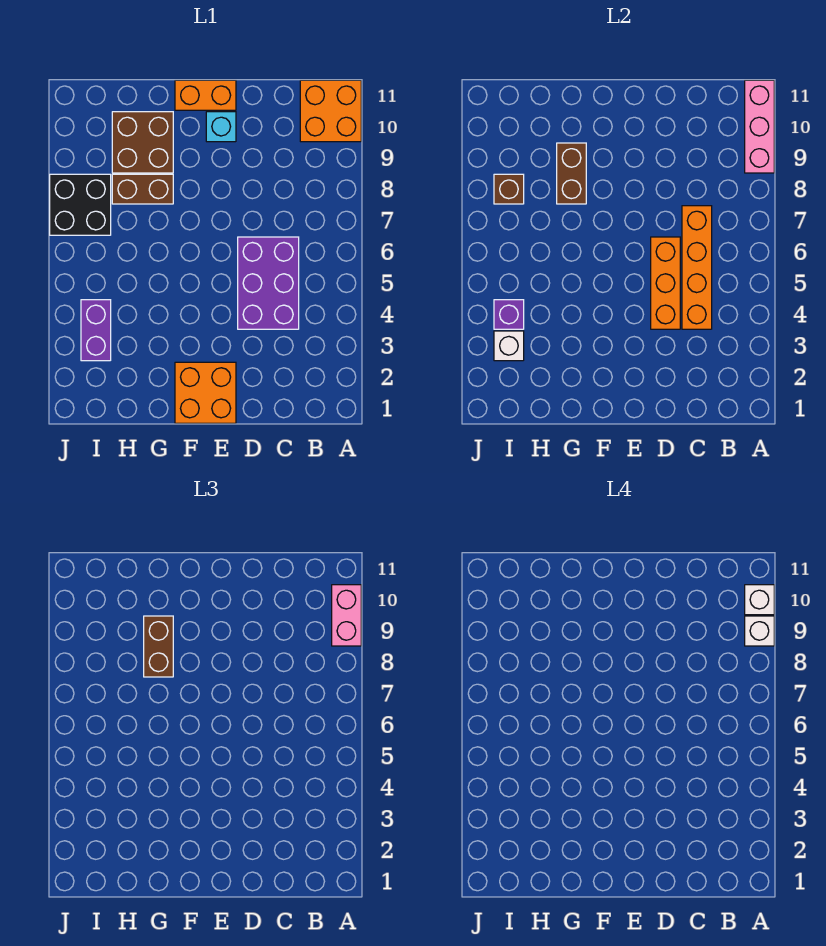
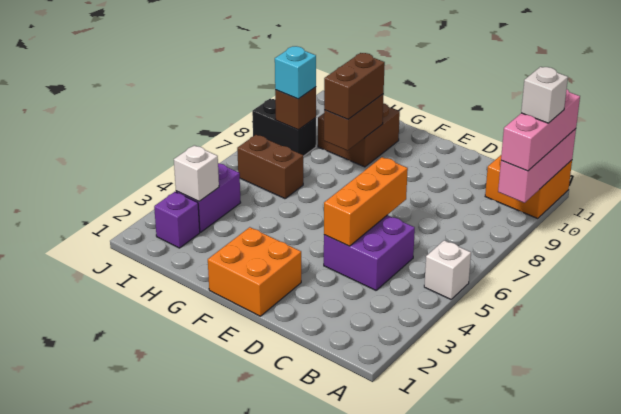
pink 1x2 brick [332,585,361,646] -> pink 1x3 brick [501,90,580,171]
white 1x1 brick [745,616,774,646] -> white 1x1 brick moved to [424,240,471,299]
purple 2x3 brick [238,237,299,329] -> purple 2x2 brick [324,215,415,290]
orange 1x4 brick [682,206,712,329] -> none
cyan 1x1 brick [206,112,236,142] -> cyan 1x1 brick moved to [275,46,316,99]
orange 1x2 brick [175,80,236,110] -> none
brown 1x2 brick [112,174,173,204] -> brown 1x2 brick moved to [237,135,303,199]
purple 1x1 brick [494,300,524,329] -> purple 1x1 brick moved to [154,192,200,248]
black 2x2 brick [50,174,111,235] -> black 1x2 brick [252,99,316,156]

